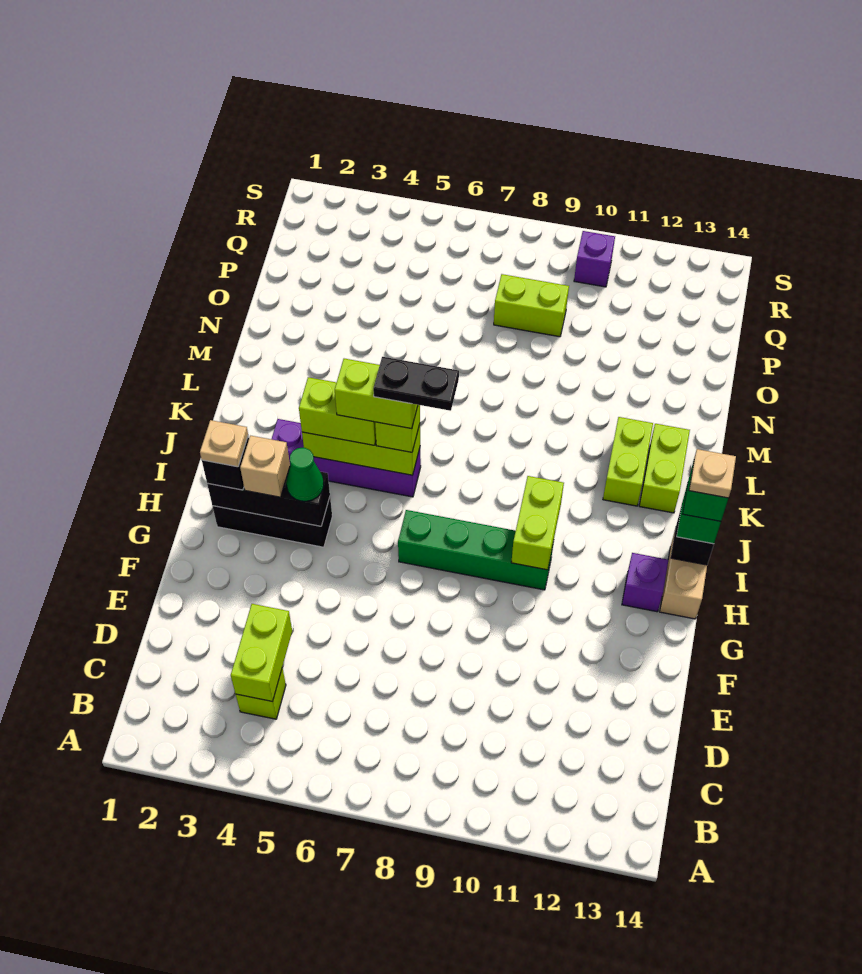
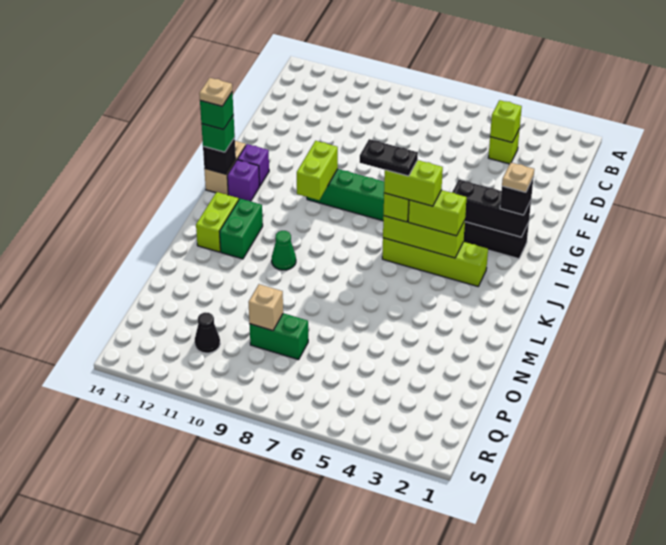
lime 1x2 brick [231,604,292,702] -> lime 1x1 brick [490,100,522,142]
tan 1x1 brick [240,436,290,497] -> tan 1x1 brick moved to [249,284,283,331]
green 1x1 cone [286,448,324,501] -> green 1x1 cone moved to [272,231,296,270]
purple 1x4 brick [272,419,421,497] -> lime 1x4 brick [382,238,488,286]
lime 1x2 brick [603,417,653,506] -> green 1x2 brick [219,199,263,259]
lime 1x2 brick [494,274,569,337] -> green 1x2 brick [250,313,308,360]
none -> black 1x1 cone [195,312,220,353]
purple 1x1 brick [574,231,615,287] -> purple 1x1 brick moved to [227,160,260,201]

